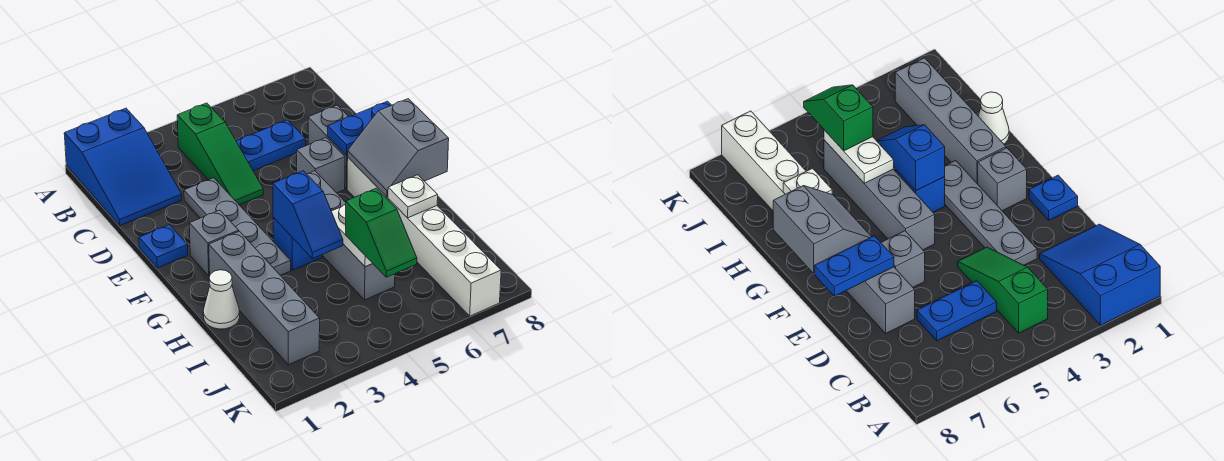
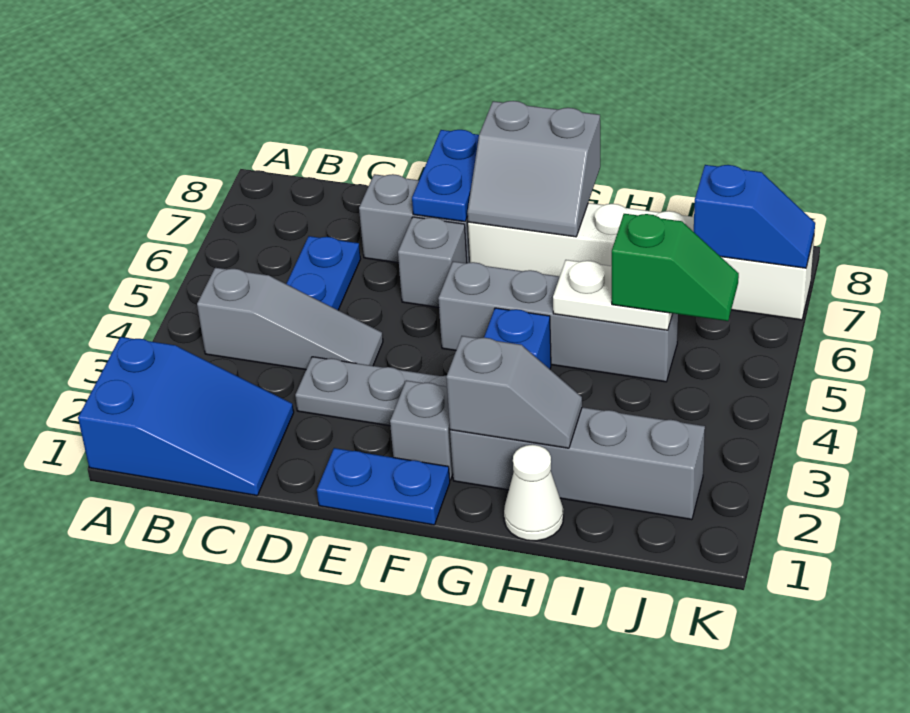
green 1x3 slope [177,103,263,205] -> grey 1x3 slope [197,268,383,370]
blue 1x1 plate [139,225,188,268] -> blue 1x2 plate [317,448,450,525]
none -> grey 1x2 slope [446,336,582,448]
blue 1x2 slope [273,171,343,259] -> blue 1x2 slope moved to [694,165,815,268]
white 1x1 plate [388,175,438,218] -> none

